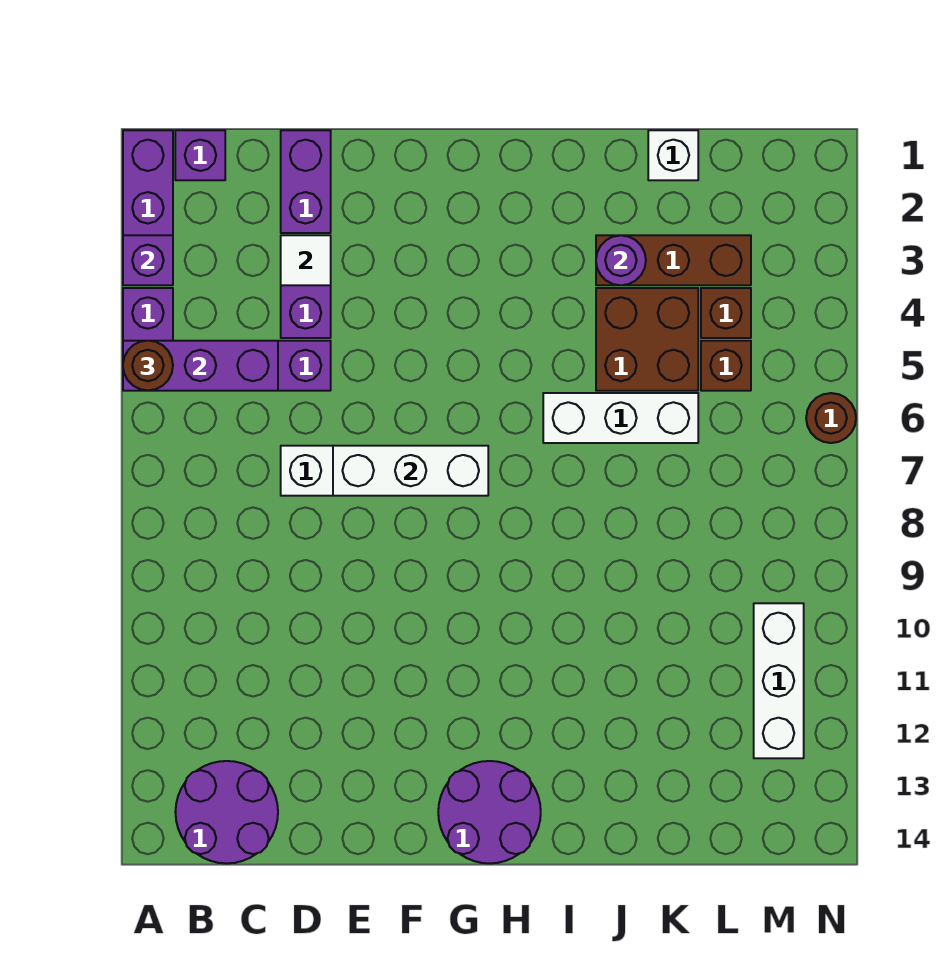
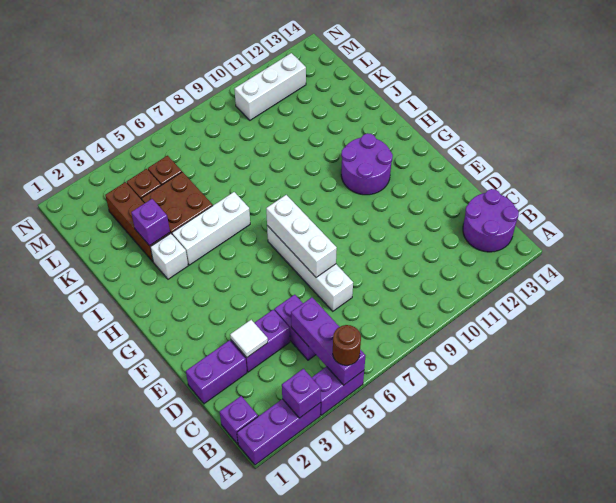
purple 2x2 round brick [438,761,541,863] -> purple 2x2 round brick moved to [341,133,393,195]
white 1x3 brick [543,393,698,443] -> white 1x3 brick turned to [172,192,250,265]
purple 1x1 round brick [596,235,646,285] -> purple 1x1 brick [131,199,170,246]
white 1x1 brick [648,130,698,180] -> white 1x1 brick moved to [150,233,188,279]
brown 1x1 round brick [806,393,856,443] -> none

